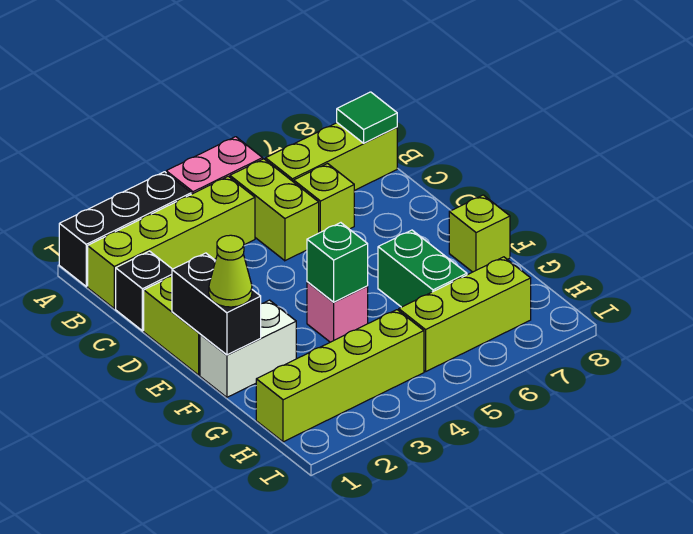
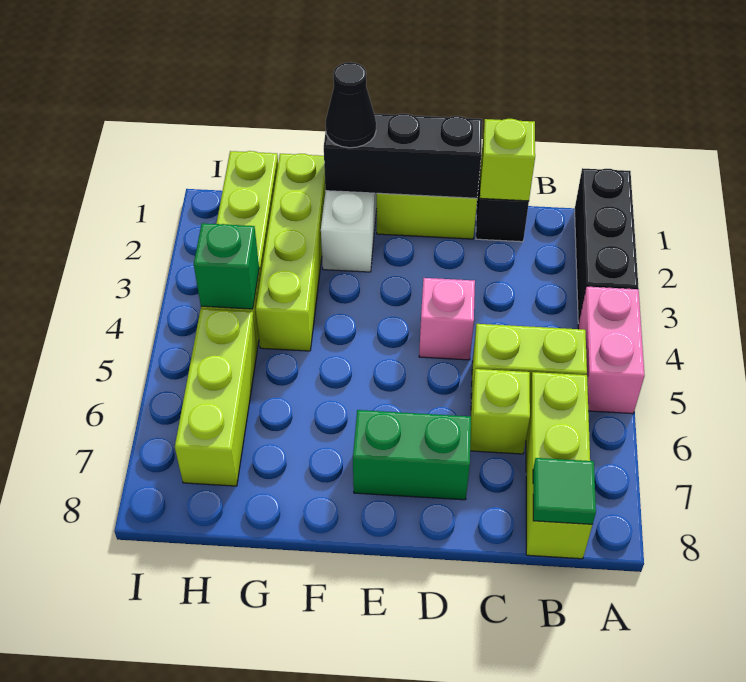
lime 1x4 brick [88,176,255,309] -> lime 1x4 brick moved to [256,154,325,351]
black 1x2 brick [172,253,261,355] -> black 1x3 brick [324,114,482,198]
lime 1x1 cone [209,235,252,307] -> black 1x1 cone [326,62,376,148]
pink 1x1 brick [307,282,368,342] -> pink 1x1 brick moved to [419,278,475,360]
green 1x1 brick [307,223,368,302] -> green 1x1 brick moved to [194,223,259,309]
green 1x2 brick [378,230,467,307] -> green 1x2 brick moved to [353,410,471,500]
lime 1x1 brick [449,195,510,272] -> lime 1x1 brick moved to [480,119,535,201]

